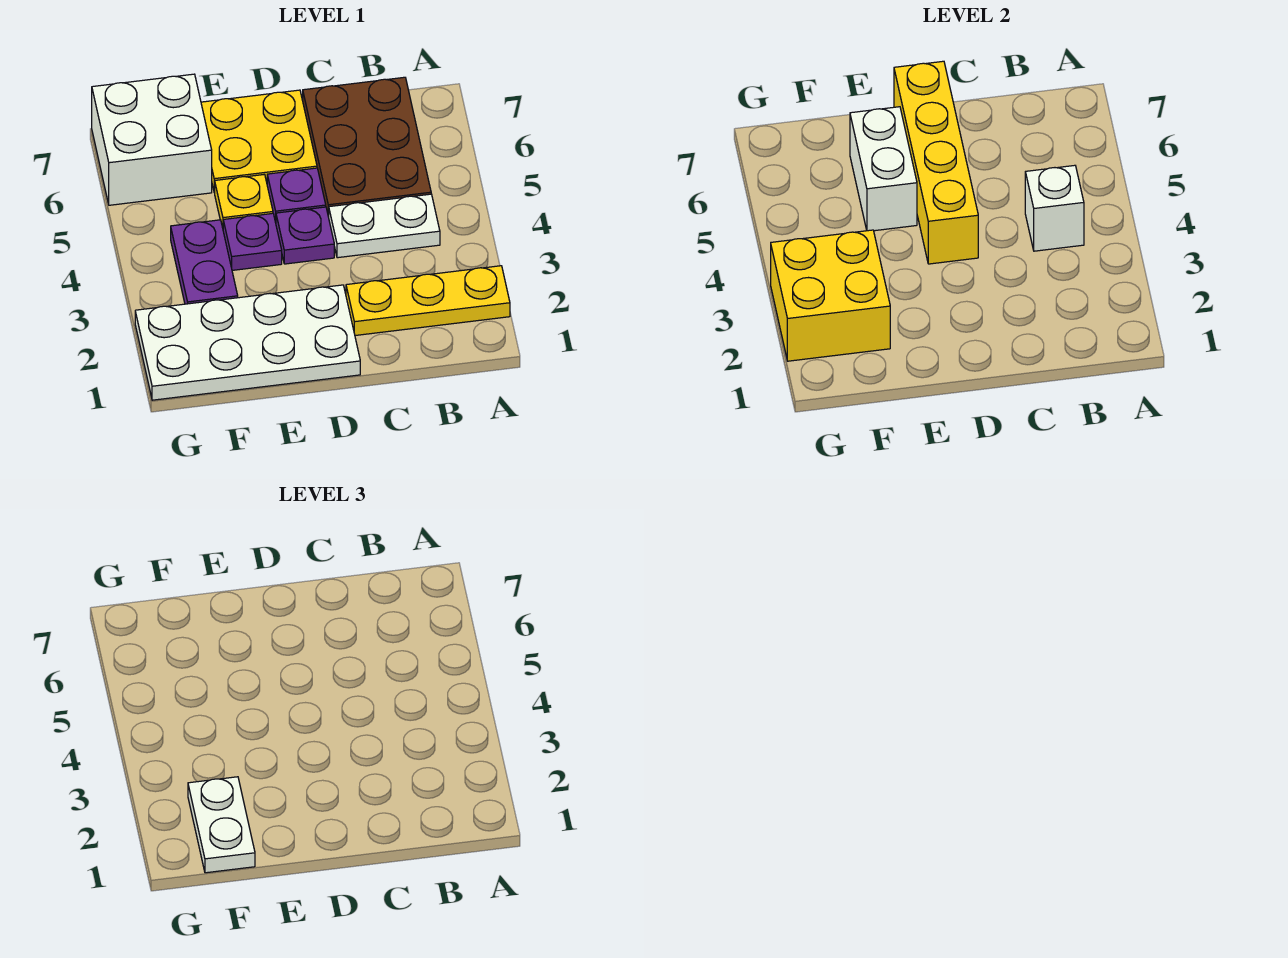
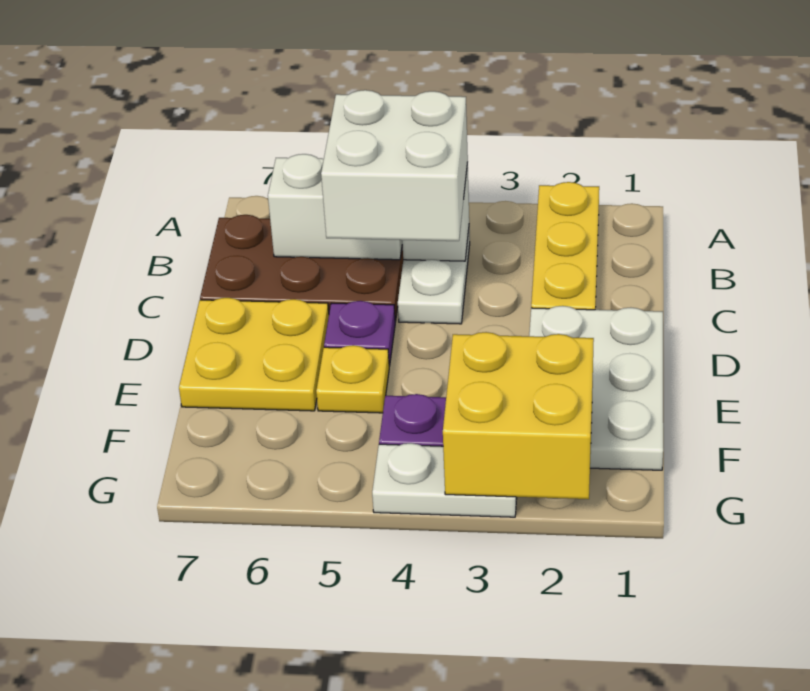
white 2x4 plate [135,285,360,400] -> white 2x3 plate [529,306,663,470]
purple 1x1 plate [276,207,334,264] -> none
yellow 1x4 brick [894,61,978,264] -> none
purple 1x1 plate [223,213,282,270] -> none
white 1x2 brick [850,107,917,231] -> white 1x2 brick moved to [268,154,402,260]
white 1x2 plate [188,777,255,873] -> white 1x2 plate moved to [372,443,517,517]
white 2x2 brick [92,74,212,205] -> white 2x2 brick moved to [321,90,468,241]

